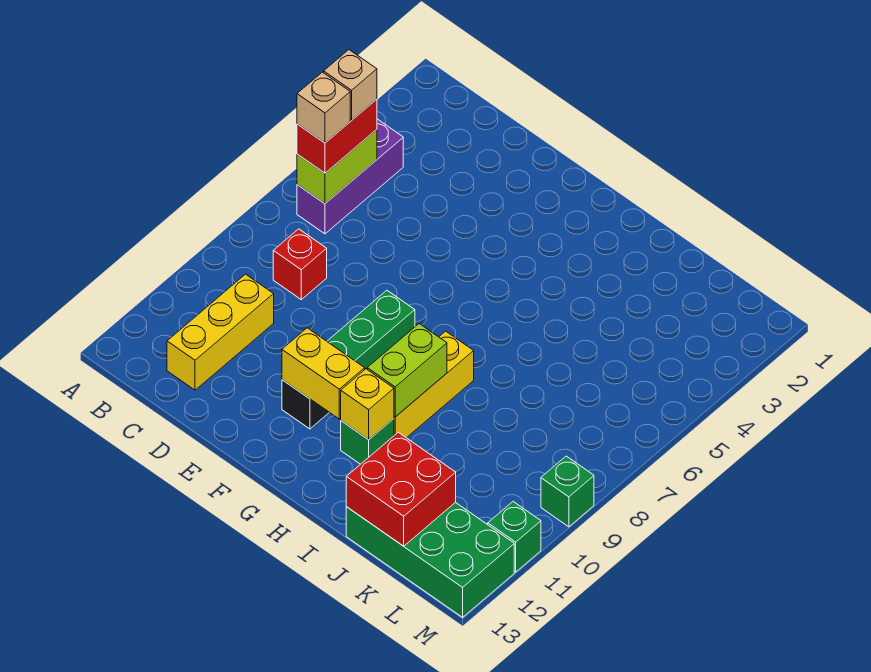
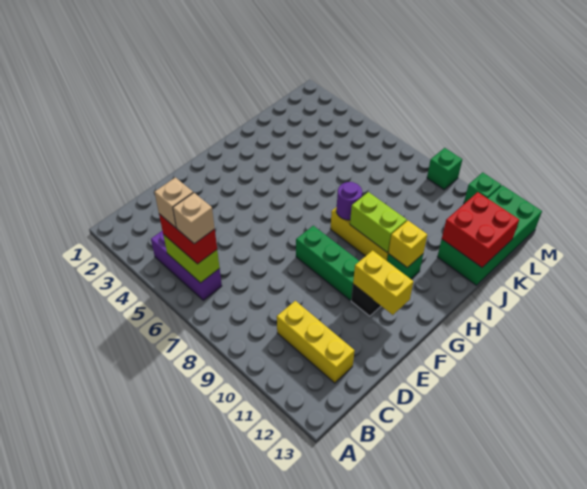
red 1x1 brick [273,229,327,299] -> none
yellow 1x2 brick [282,328,365,419] -> yellow 1x2 brick turned to [353,250,413,315]
none -> purple 1x1 round brick [337,182,362,220]

